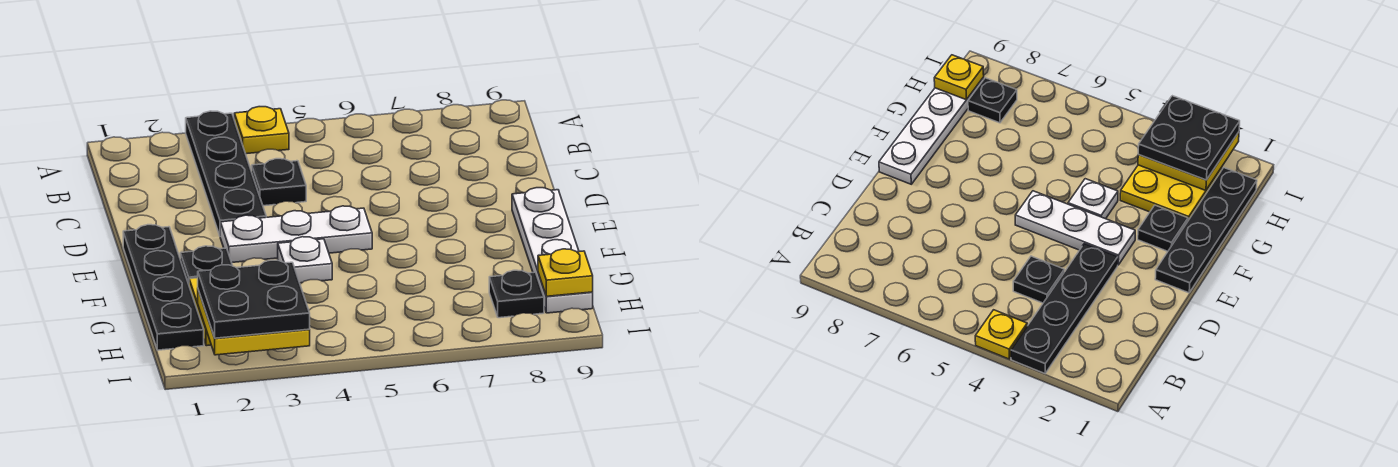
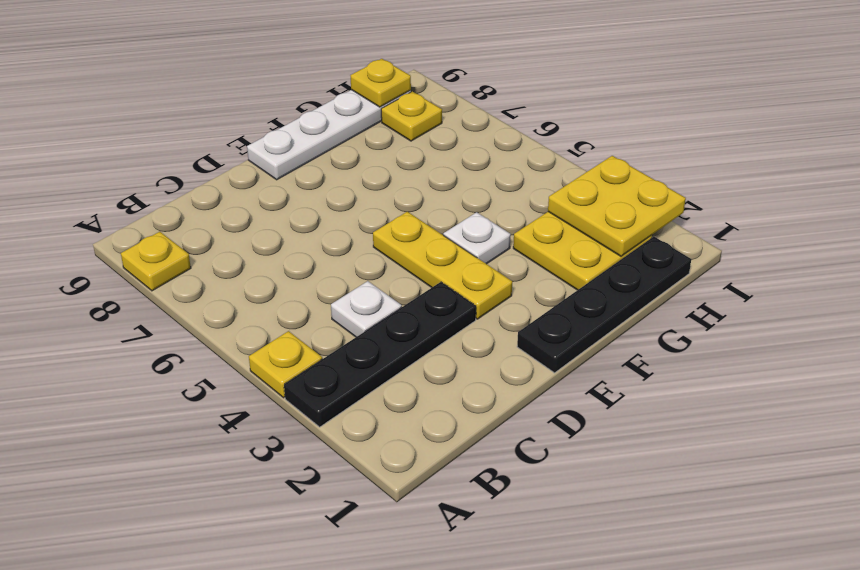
none -> yellow 1x1 plate [121,232,191,291]
black 1x1 plate [252,159,306,206] -> white 1x1 plate [331,281,402,337]
white 1x3 plate [220,206,372,262] -> yellow 1x3 plate [373,212,512,319]
black 1x1 plate [180,246,233,284] -> none
black 2x2 plate [198,260,310,338] -> none
black 1x1 plate [489,270,544,318] -> yellow 1x1 plate [381,91,442,141]

